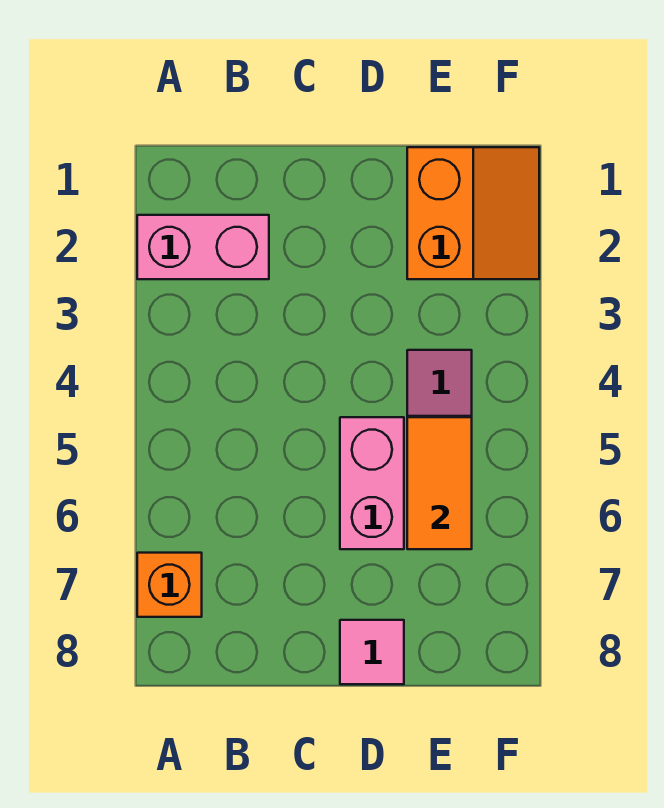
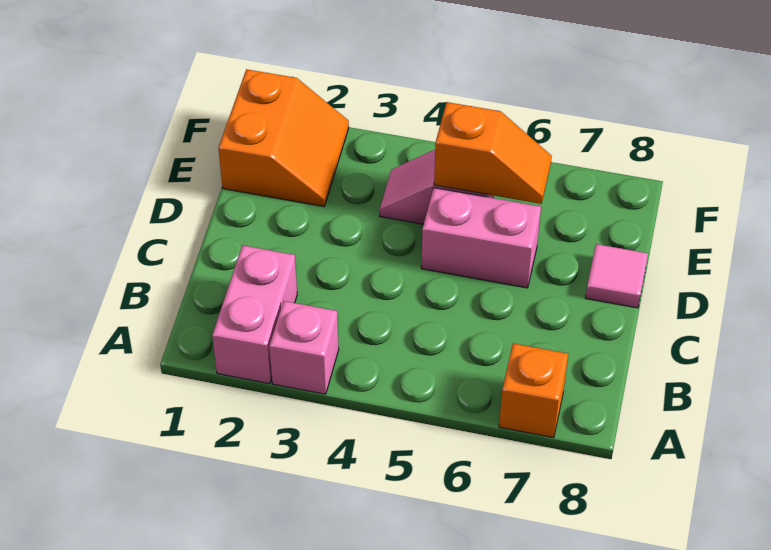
none -> pink 1x1 brick [269,301,339,394]
orange 2x2 slope [407,147,539,279] -> orange 2x2 slope turned to [218,69,349,207]
orange 1x2 tile [407,417,472,549] -> orange 1x2 slope [434,102,552,204]

